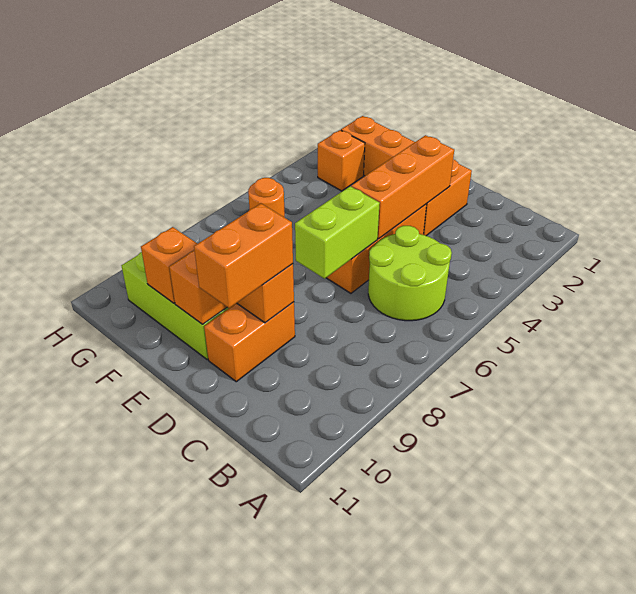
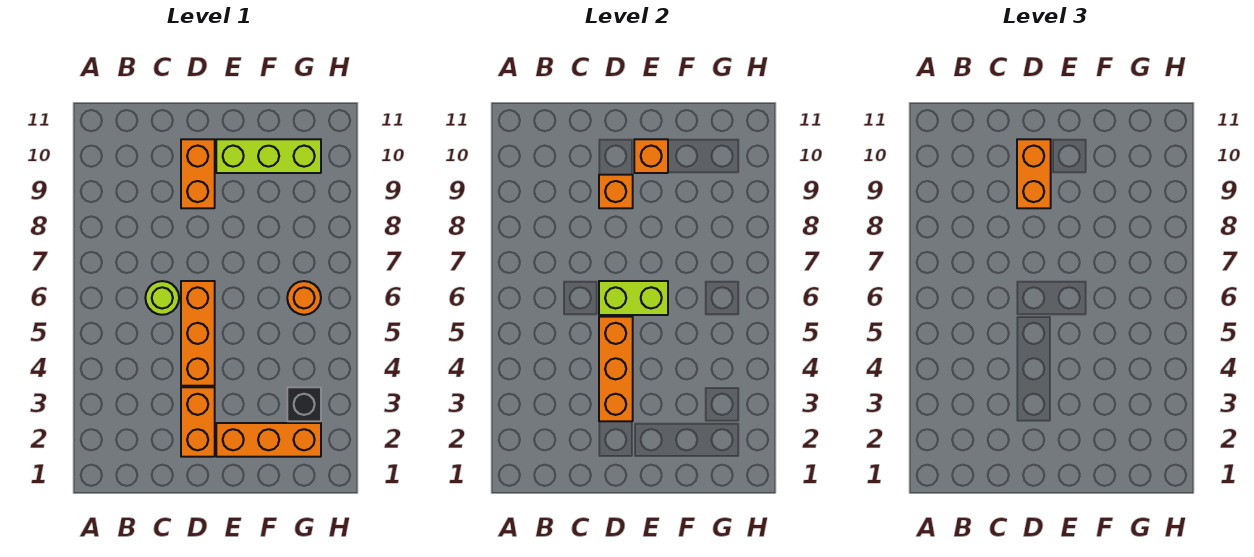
lime 2x2 round brick [368,226,452,321] -> lime 1x1 round brick [145,281,179,315]
lime 1x2 brick [295,186,380,279] -> lime 1x2 brick turned to [599,281,668,315]
orange 1x1 brick [141,227,197,303] -> none
orange 1x1 brick [318,130,365,191] -> black 1x1 brick [287,387,321,421]

